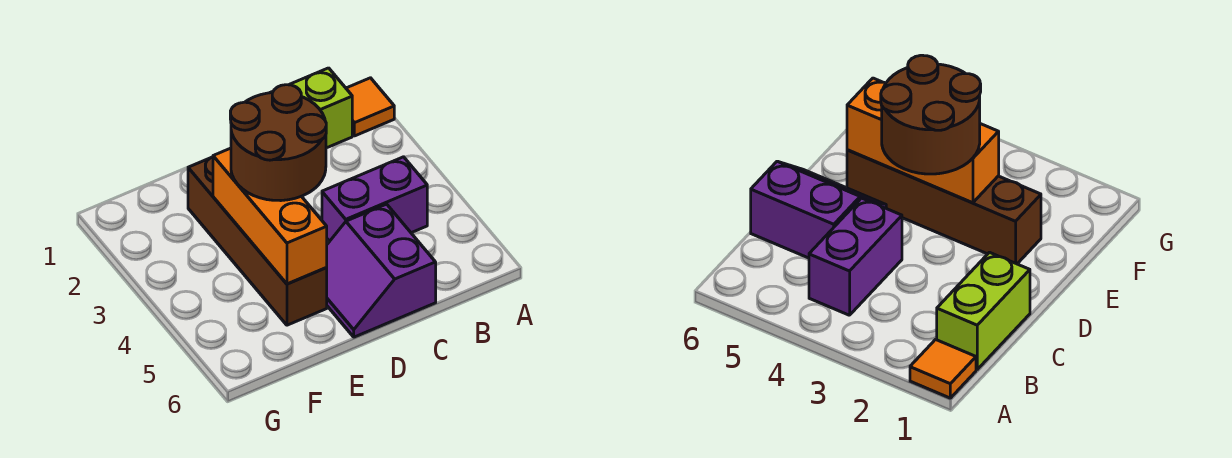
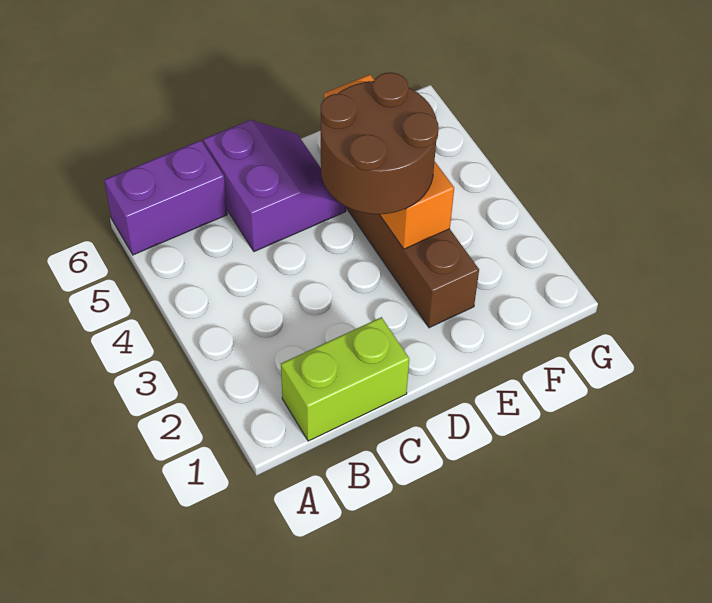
orange 1x1 tile [346,78,394,136] -> none
purple 1x2 brick [322,157,427,241] -> purple 1x2 brick moved to [104,140,227,255]

